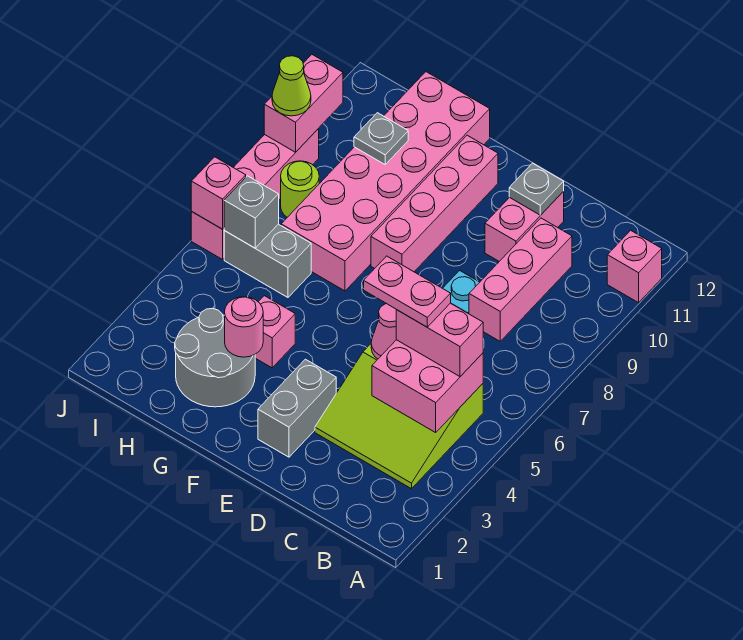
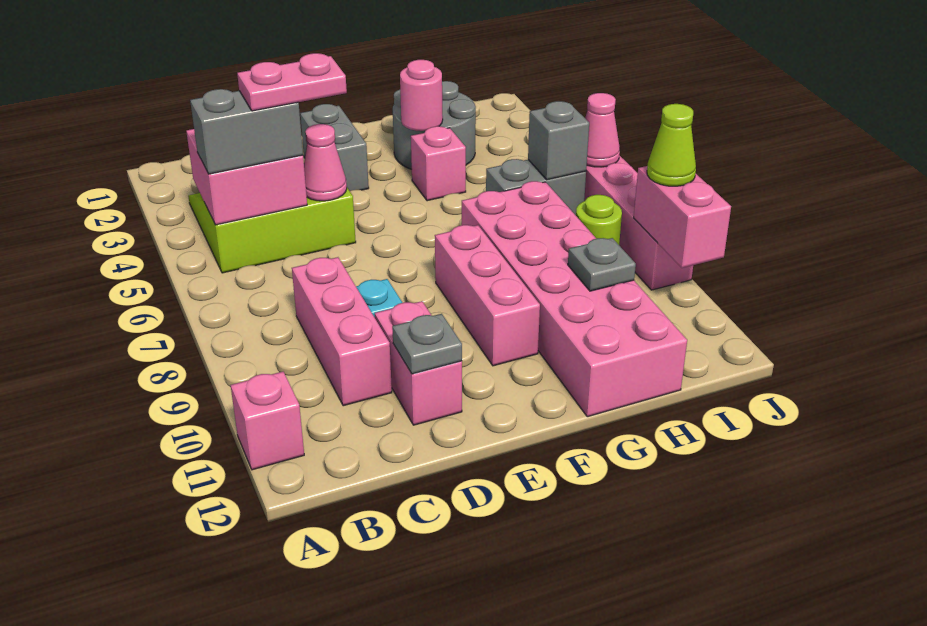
pink 1x2 brick [396,303,483,376] -> grey 1x2 brick [190,89,303,174]
pink 1x4 brick [371,135,498,272] -> pink 1x3 brick [435,225,540,366]
pink 1x1 brick [191,157,246,229] -> pink 1x1 cone [585,93,620,167]

